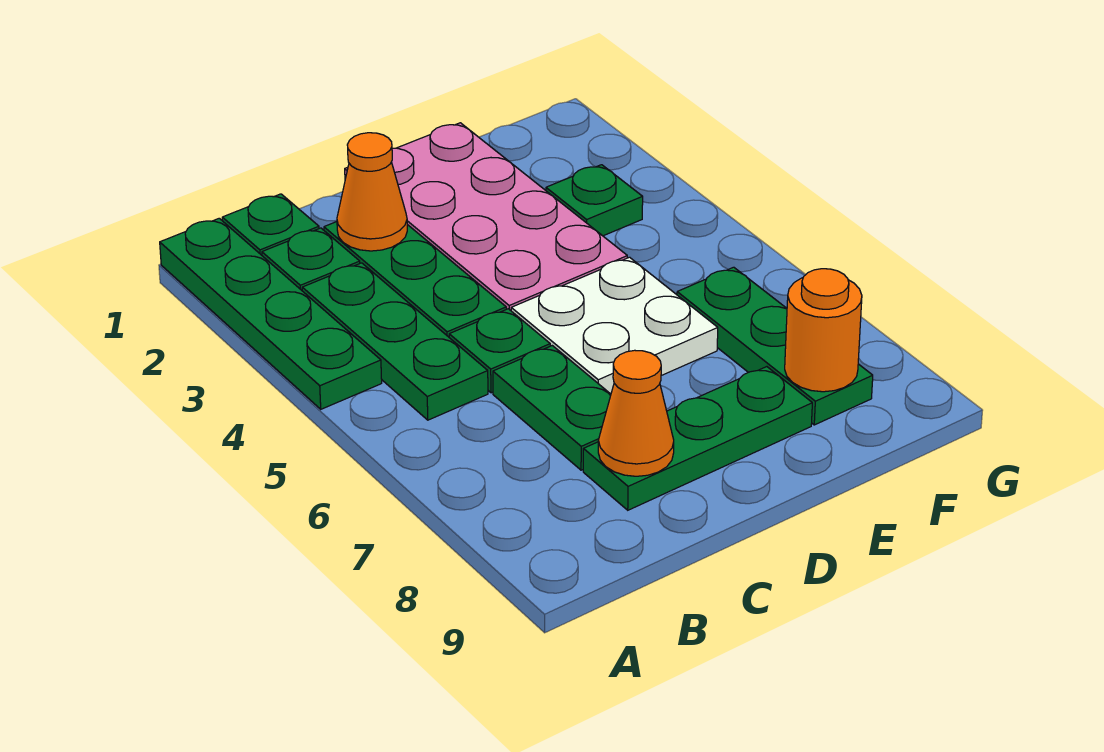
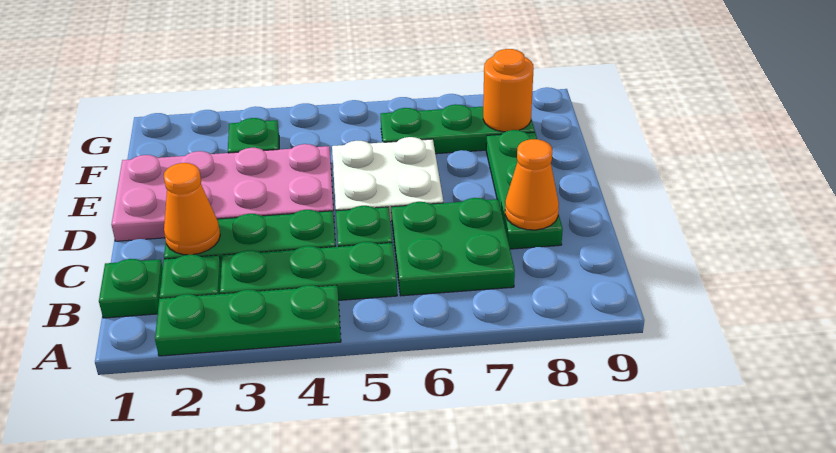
green 1x4 plate [160,218,382,409] -> green 1x3 plate [155,285,341,356]
green 1x2 plate [493,346,611,470] -> green 2x2 plate [391,198,515,296]

